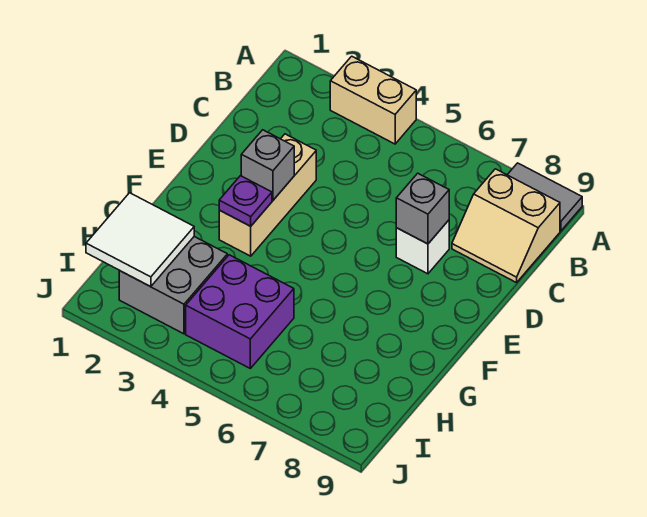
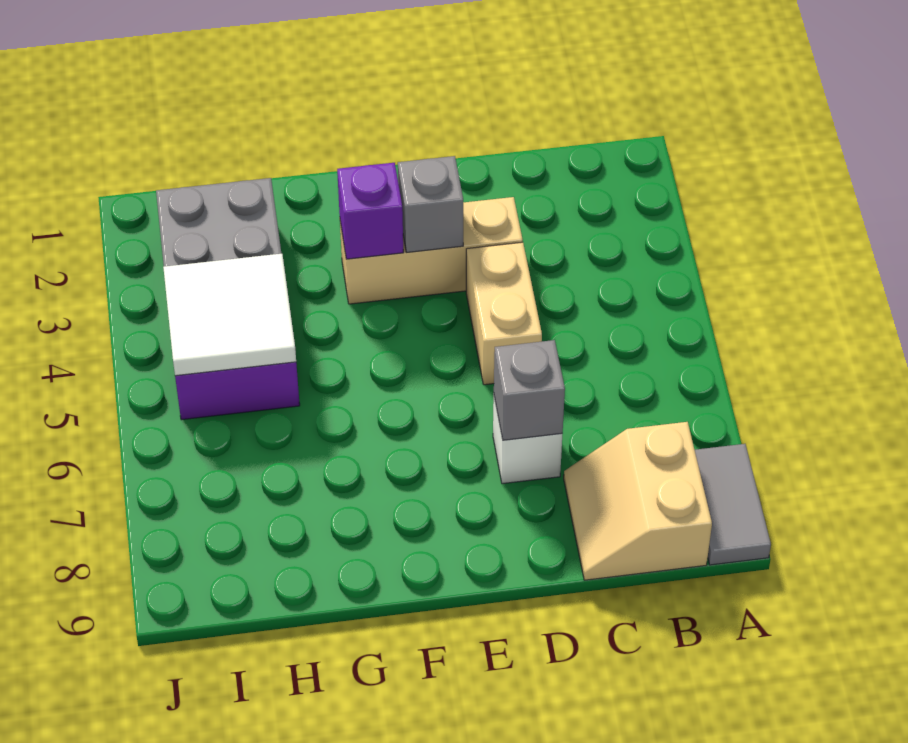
tan 1x2 brick [330,56,416,144] -> tan 1x2 brick moved to [466,242,542,385]
purple 1x1 plate [219,176,272,226] -> purple 1x1 brick [337,163,403,259]
white 2x2 tile [86,193,194,287] -> white 2x2 tile moved to [163,254,296,376]

